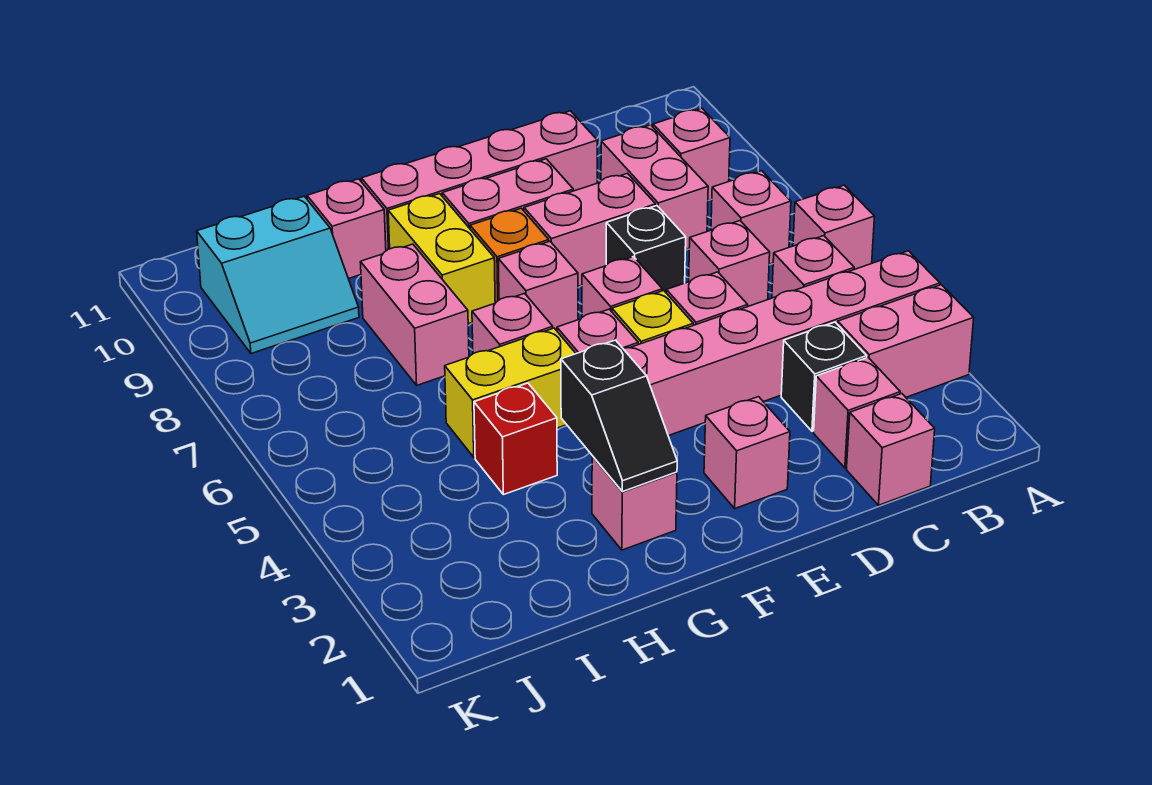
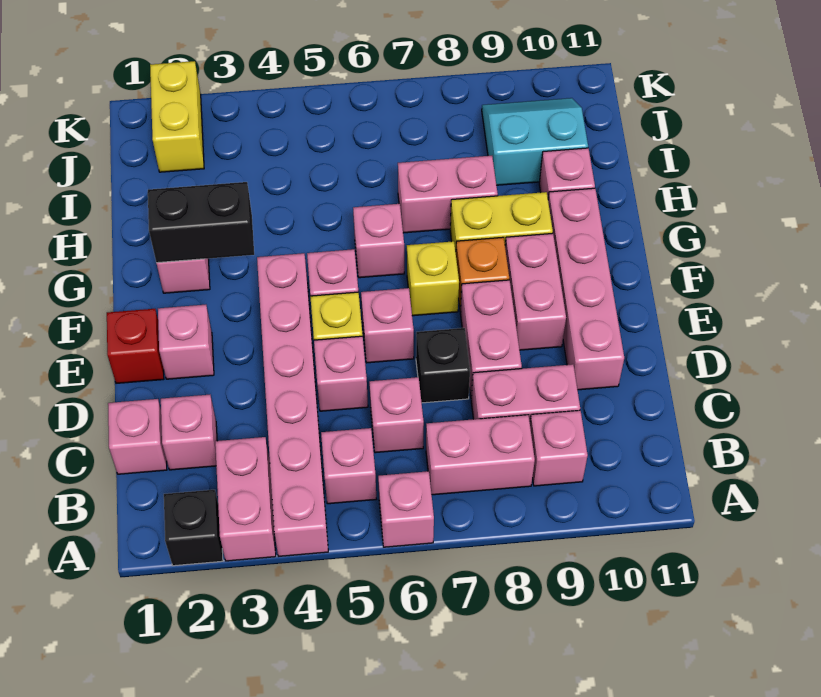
pink 1x1 brick [711,171,791,264] -> pink 1x2 brick [426,415,535,495]
black 1x1 brick [781,322,867,431] -> black 1x1 brick moved to [164,490,223,566]
pink 1x1 brick [498,241,578,331] -> yellow 1x1 brick [407,241,459,316]
black 1x2 slope [561,340,677,492] -> black 1x2 brick [148,182,254,263]
yellow 1x2 brick [445,328,576,457] -> yellow 1x2 brick moved to [150,61,204,172]
red 1x1 brick [474,383,557,495] -> red 1x1 brick moved to [107,309,164,383]
cyan 2x2 slope [197,196,359,354] -> cyan 2x2 slope turned to [482,98,588,185]

